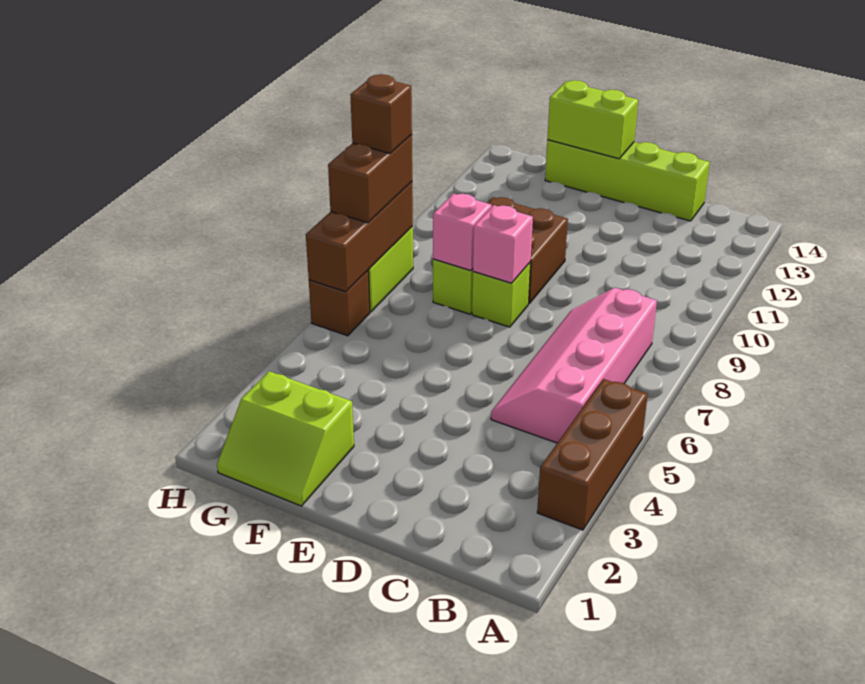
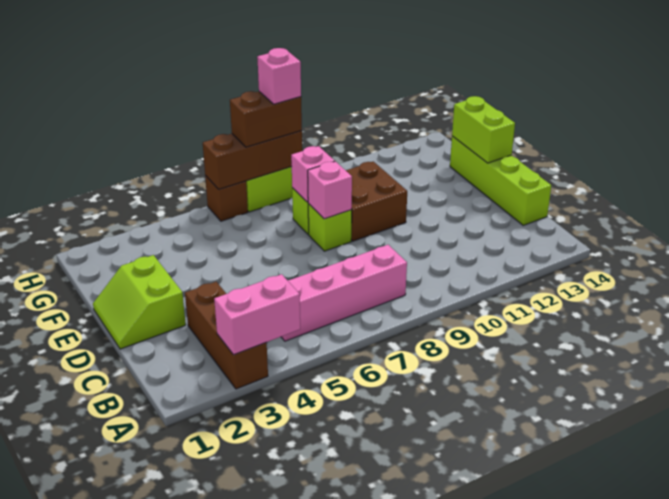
brown 1x3 brick [537,379,648,530] -> brown 1x3 brick turned to [185,282,268,389]
none -> pink 1x2 brick [214,274,300,355]
lime 2x2 slope [217,371,354,506] -> lime 2x2 slope moved to [93,255,186,349]
brown 1x1 brick [350,74,412,153] -> pink 1x1 brick [257,48,301,104]

